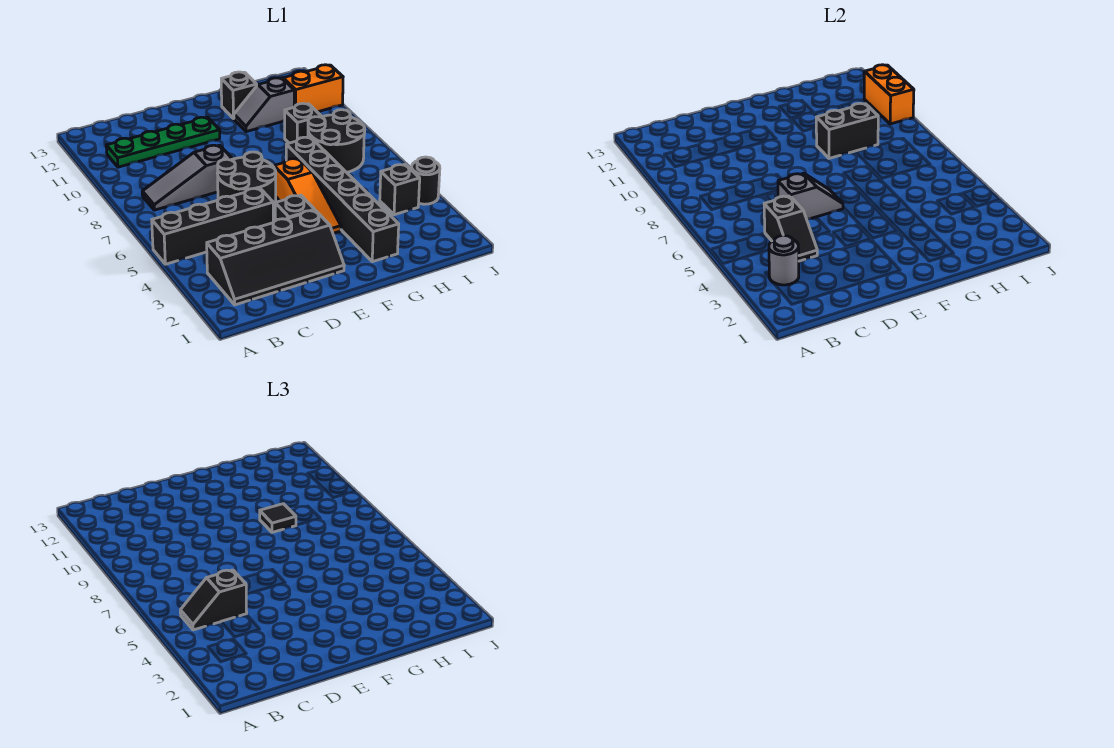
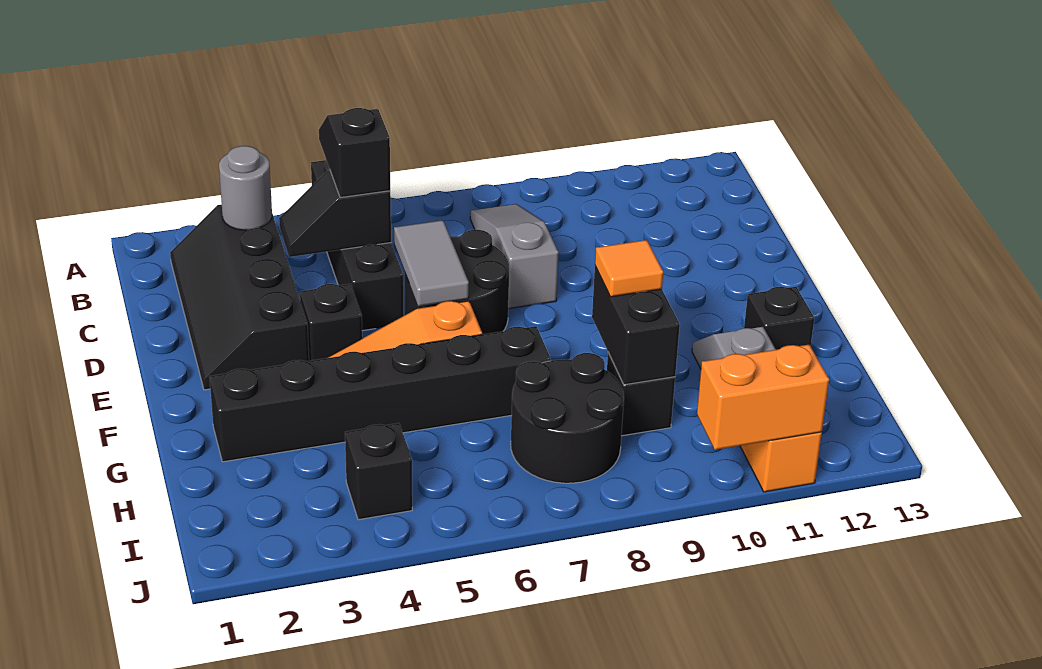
green 1x4 plate [106,117,220,167] -> none
grey 1x2 slope [778,173,843,219] -> grey 1x2 tile [394,220,469,306]
black 1x1 tile [260,504,296,532] -> orange 1x1 tile [595,240,663,297]
black 1x1 round brick [412,157,440,204] -> none

